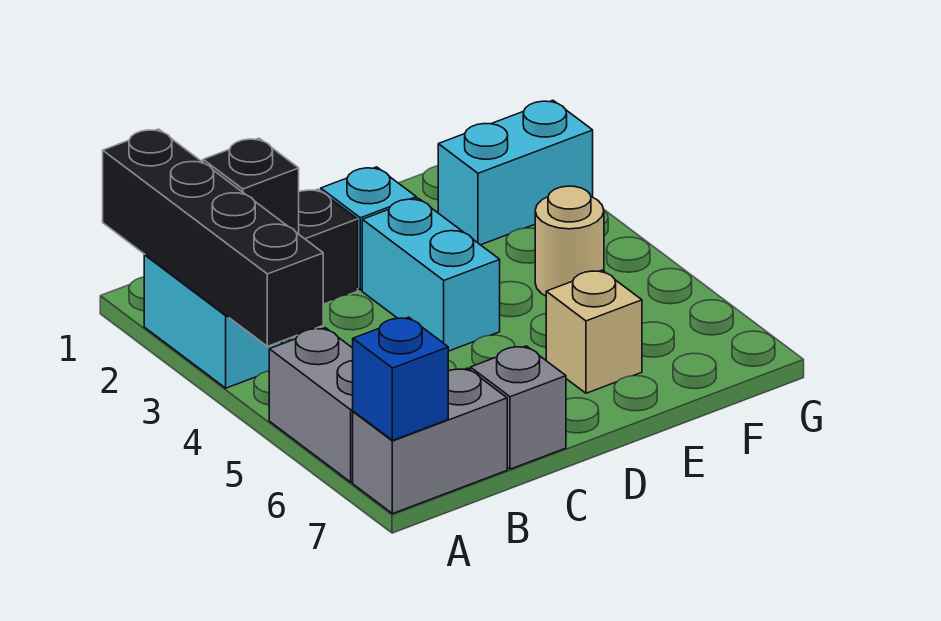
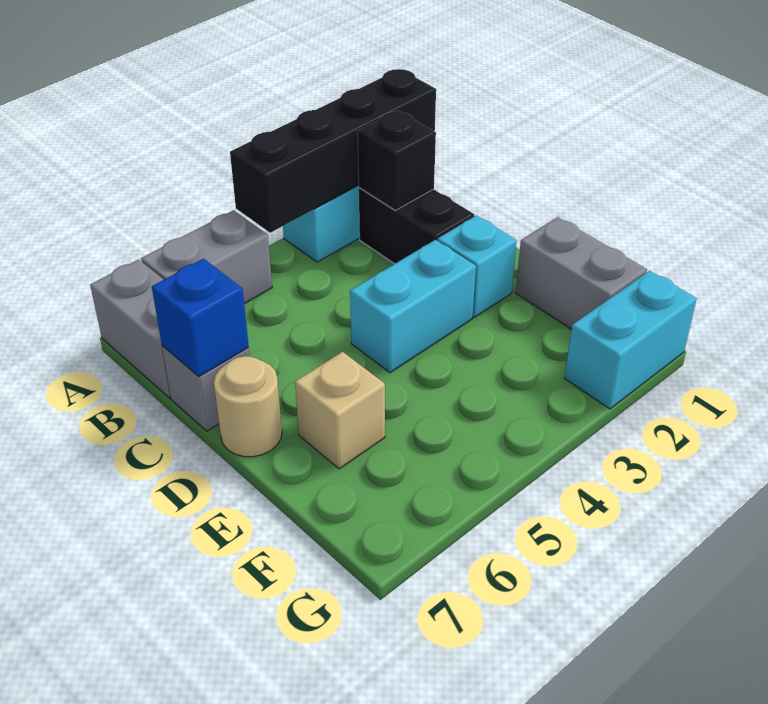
blue 1x1 brick [353,317,448,440] -> blue 1x1 brick moved to [152,259,249,377]
none -> grey 1x2 brick [516,217,647,329]
cyan 1x2 brick [438,100,593,245] -> cyan 1x2 brick turned to [565,271,697,409]
tan 1x1 round brick [535,186,604,296] -> tan 1x1 round brick moved to [214,356,282,457]

